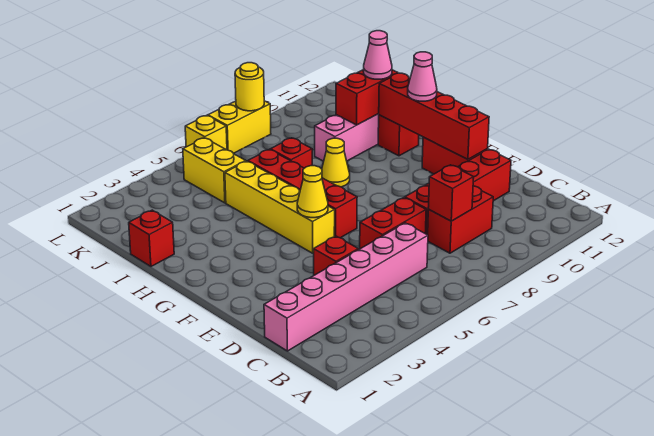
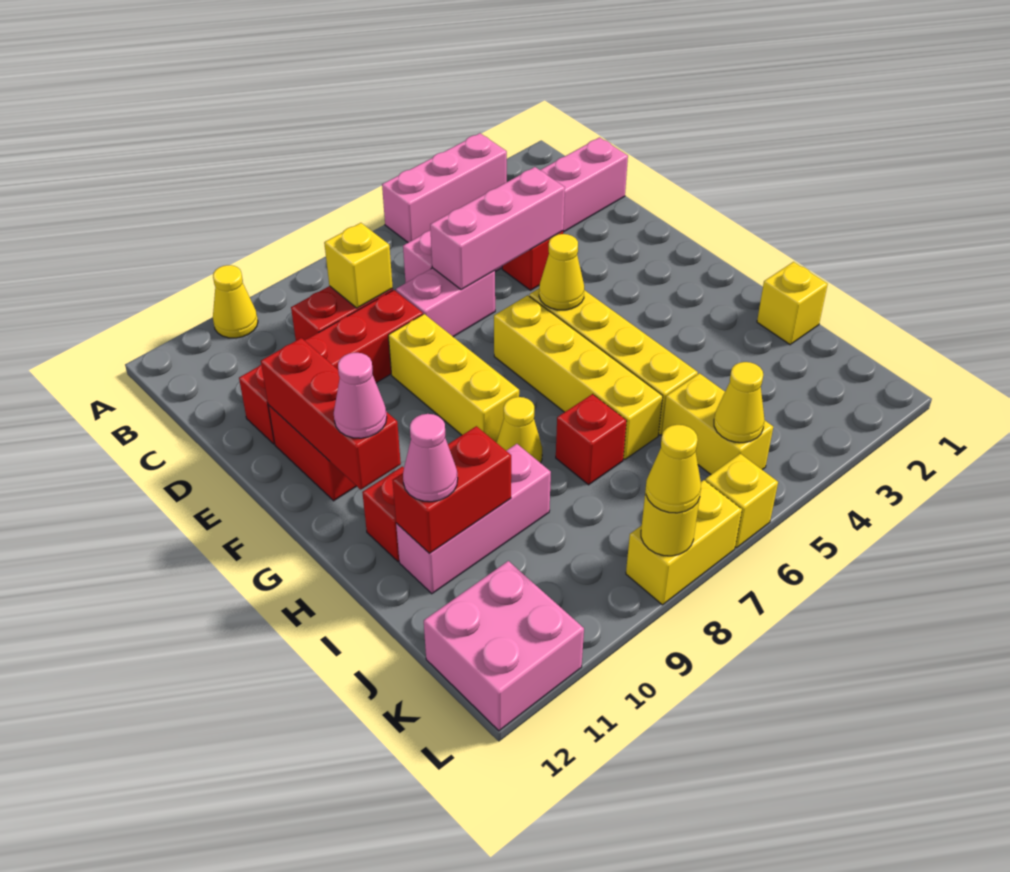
none -> pink 1x3 brick [382,133,507,243]
none -> yellow 1x1 cone [213,265,258,338]
red 1x1 brick [428,165,474,221] -> yellow 1x1 brick [324,223,393,308]
none -> pink 1x3 brick [430,167,565,290]
red 1x2 brick [360,198,426,249] -> pink 1x2 brick [396,268,495,337]
none -> yellow 1x3 brick [388,314,519,442]
red 1x4 brick [379,73,489,159] -> red 1x3 brick [261,338,401,490]
red 1x4 brick [248,149,357,238] -> yellow 1x4 brick [494,295,663,459]
red 1x1 brick [129,210,174,266] -> yellow 1x1 brick [757,262,828,345]
none -> yellow 1x1 cone [714,362,764,443]
none -> pink 2x2 brick [424,561,584,731]
none -> yellow 1x1 cone [646,425,701,513]

